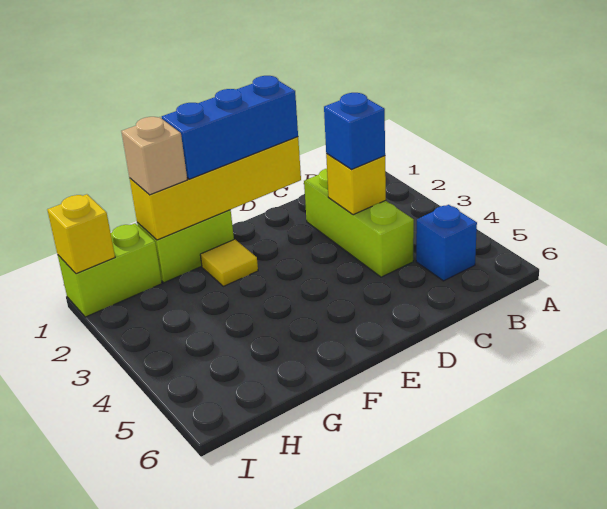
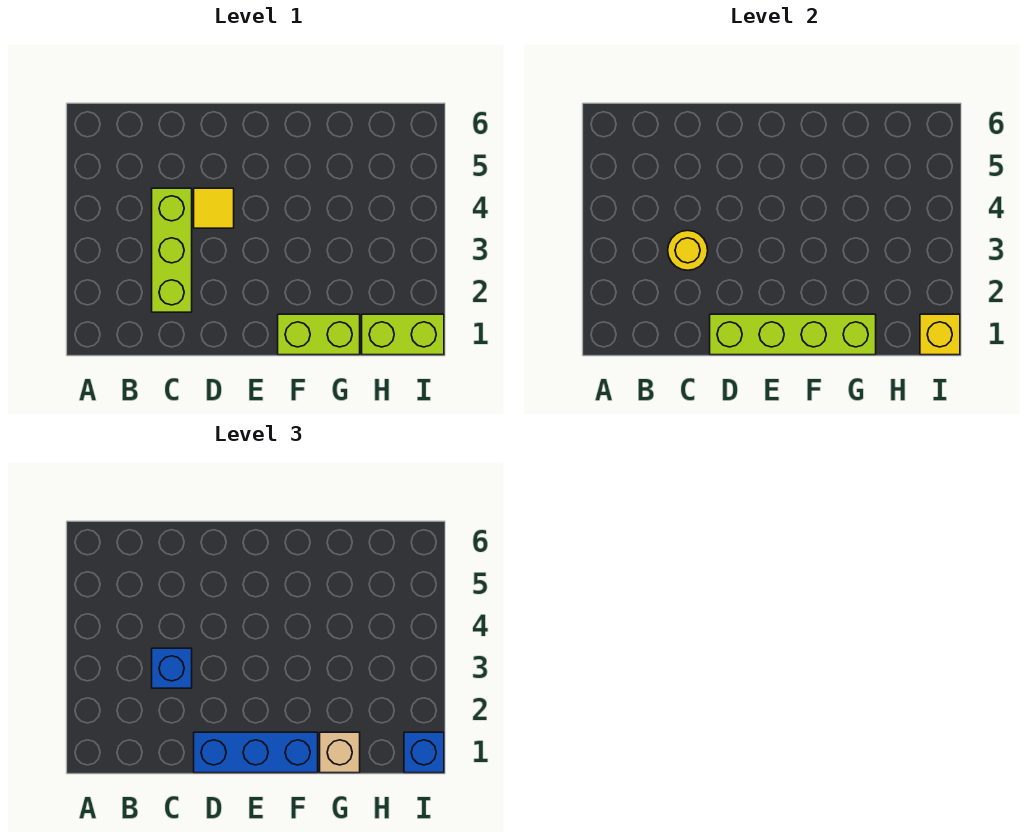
blue 1x1 brick [416,205,477,281] -> blue 1x1 brick moved to [404,732,444,773]
yellow 1x1 brick [326,153,386,215] -> yellow 1x1 round brick [668,230,708,270]
yellow 1x4 brick [129,137,301,240] -> lime 1x4 brick [710,314,876,355]
yellow 1x1 tile [200,239,258,286] -> yellow 1x1 tile moved to [194,188,234,228]

